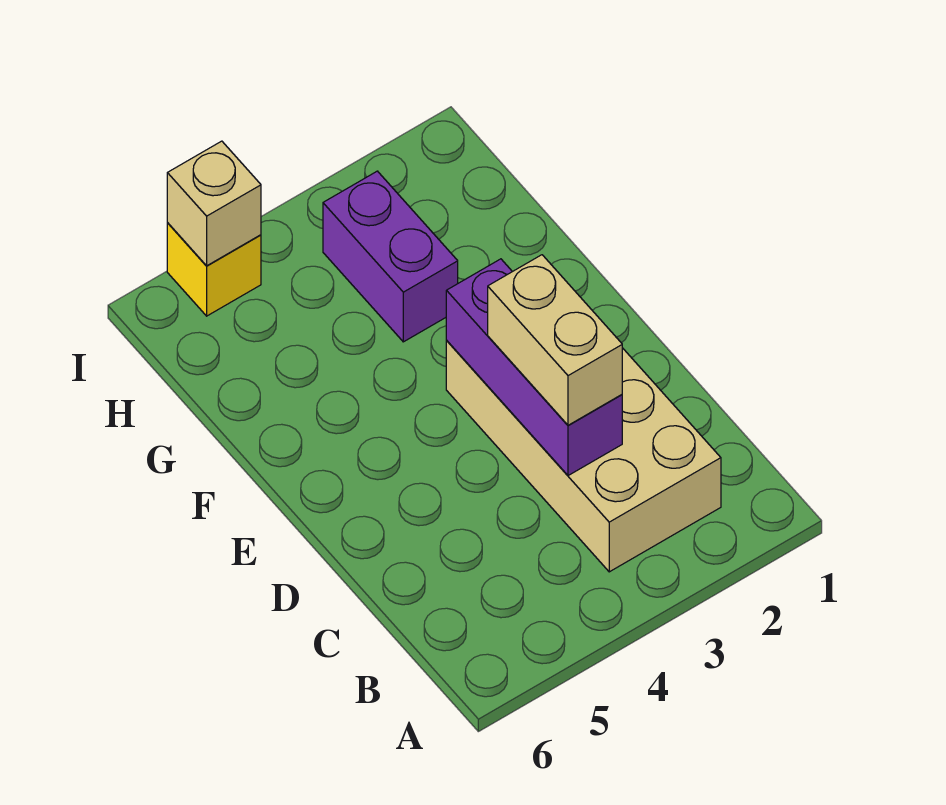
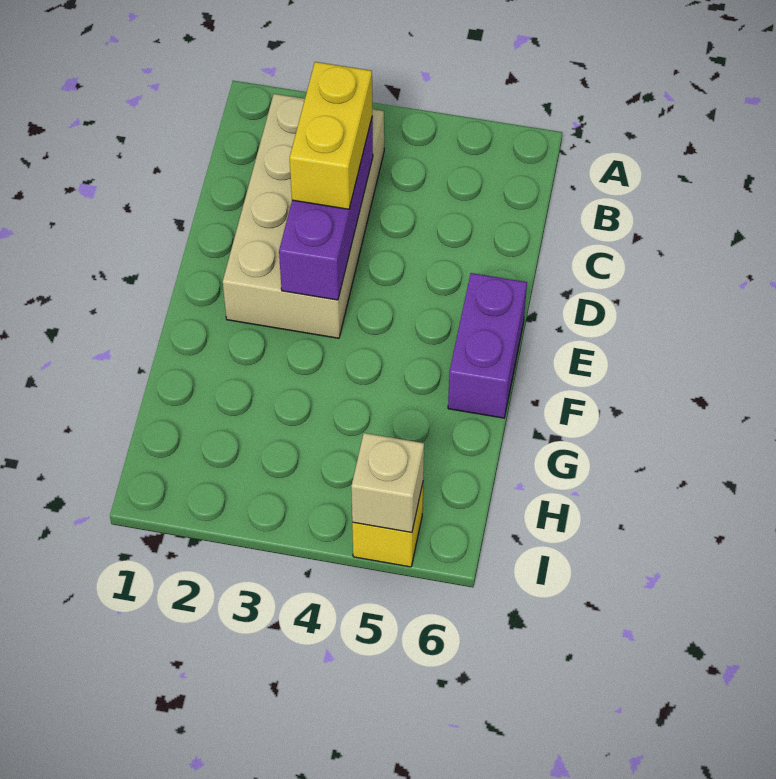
tan 1x2 brick [488,255,622,425] -> yellow 1x2 brick [290,62,372,209]
purple 1x2 brick [323,171,458,342] -> purple 1x2 brick moved to [448,273,527,418]

